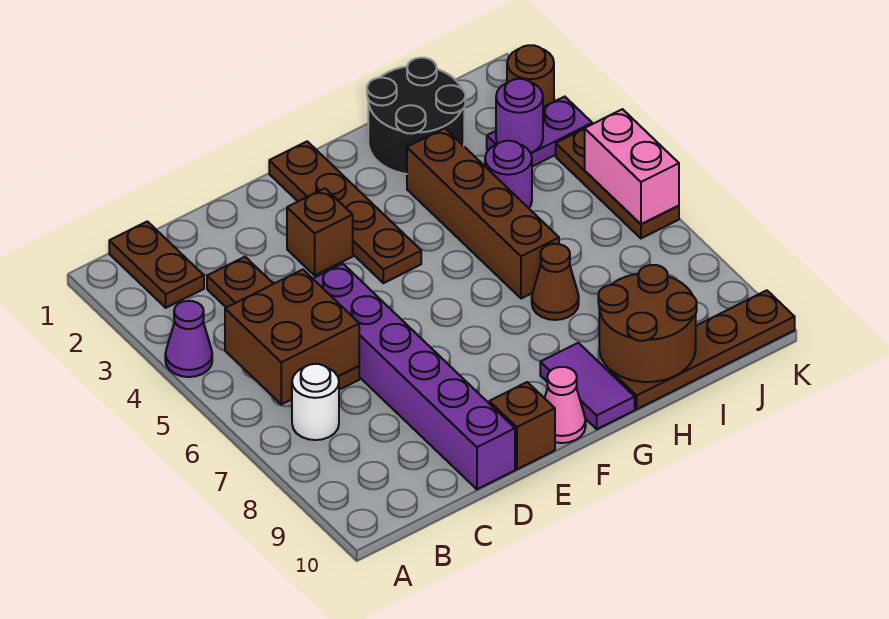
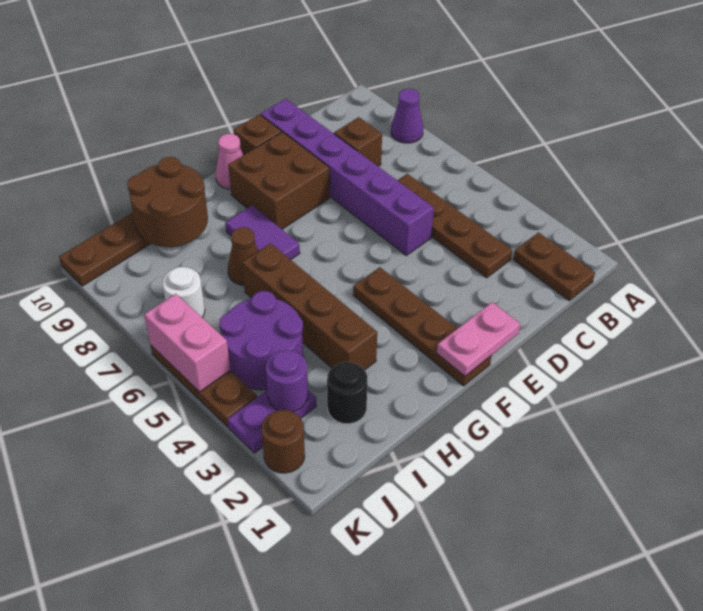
purple 1x1 cone [165,301,212,377] -> purple 1x1 cone moved to [391,89,423,143]
brown 2x2 brick [225,270,359,404] -> brown 2x2 brick moved to [228,132,330,229]
white 1x1 round brick [292,364,339,440] -> white 1x1 round brick moved to [162,267,205,317]
none -> pink 1x2 plate [437,302,520,376]
brown 1x1 brick [287,188,353,275] -> brown 1x1 brick moved to [334,117,382,166]
purple 1x2 tile [540,343,635,429] -> purple 1x2 tile moved to [225,205,300,260]
black 2x2 round brick [367,58,465,174] -> black 1x1 round brick [327,362,368,424]
purple 1x1 round brick [485,141,532,208] -> purple 2x2 round brick [219,291,303,390]

